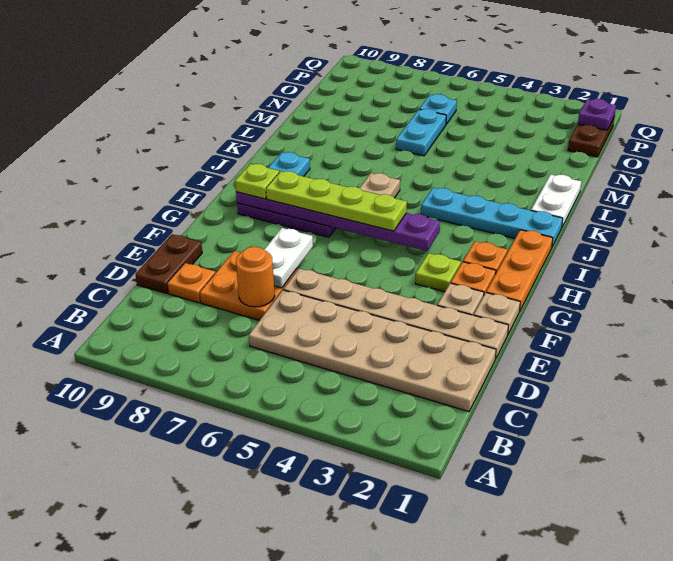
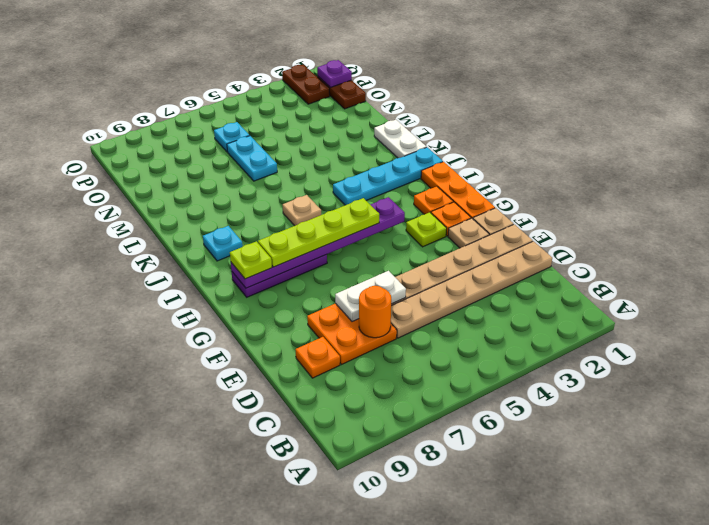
tan 2x6 plate [249,290,496,412] -> tan 1x6 plate [391,241,552,338]
brown 1x2 plate [135,234,202,294] -> brown 1x2 plate moved to [282,65,330,104]
white 1x2 plate [264,228,313,288] -> white 1x2 plate turned to [335,271,406,322]

